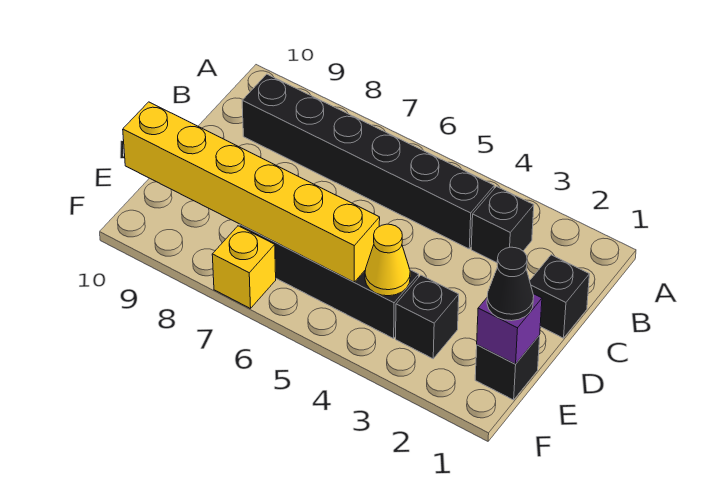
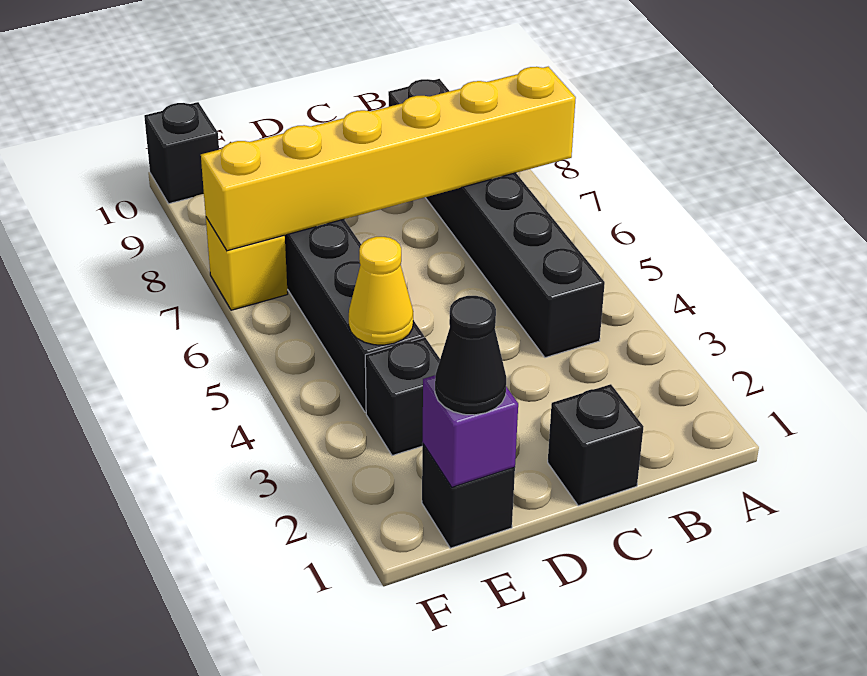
black 1x1 brick [471,186,534,263] -> black 1x1 brick moved to [144,102,219,204]
yellow 1x6 brick [123,102,380,282] -> yellow 1x6 brick turned to [201,67,576,251]

